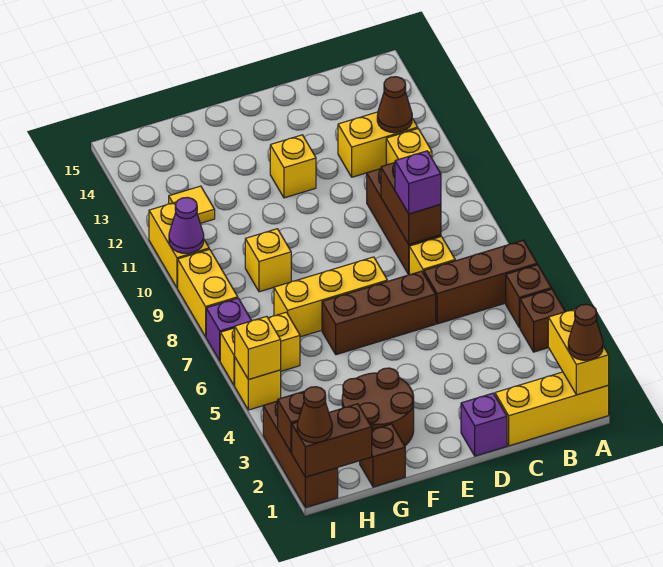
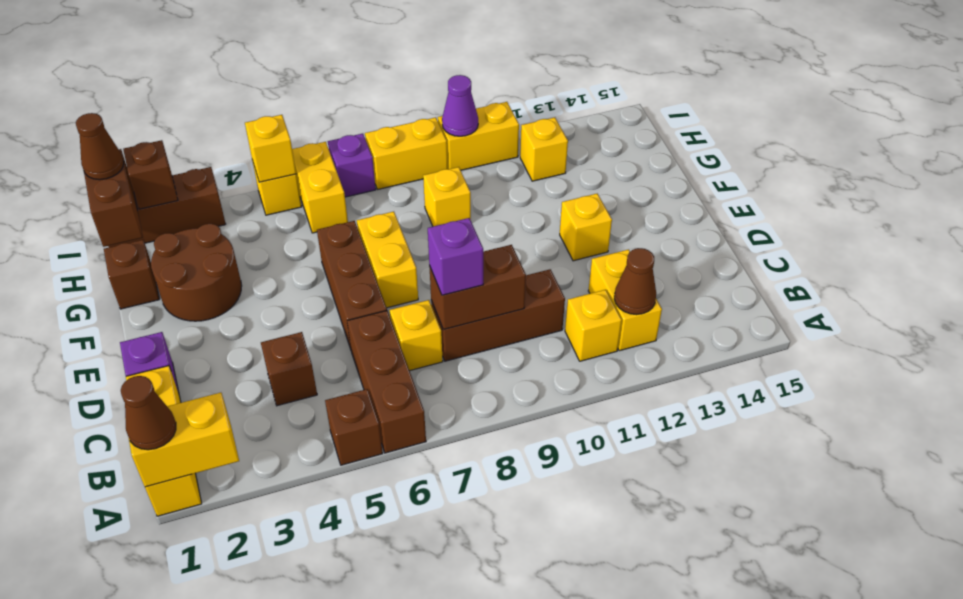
brown 1x1 brick [520,289,565,352] -> brown 1x1 brick moved to [261,332,317,406]
yellow 1x3 brick [274,257,387,337] -> yellow 1x2 brick [357,212,418,308]
yellow 1x1 tile [169,186,215,223] -> yellow 1x1 brick [520,118,568,181]

